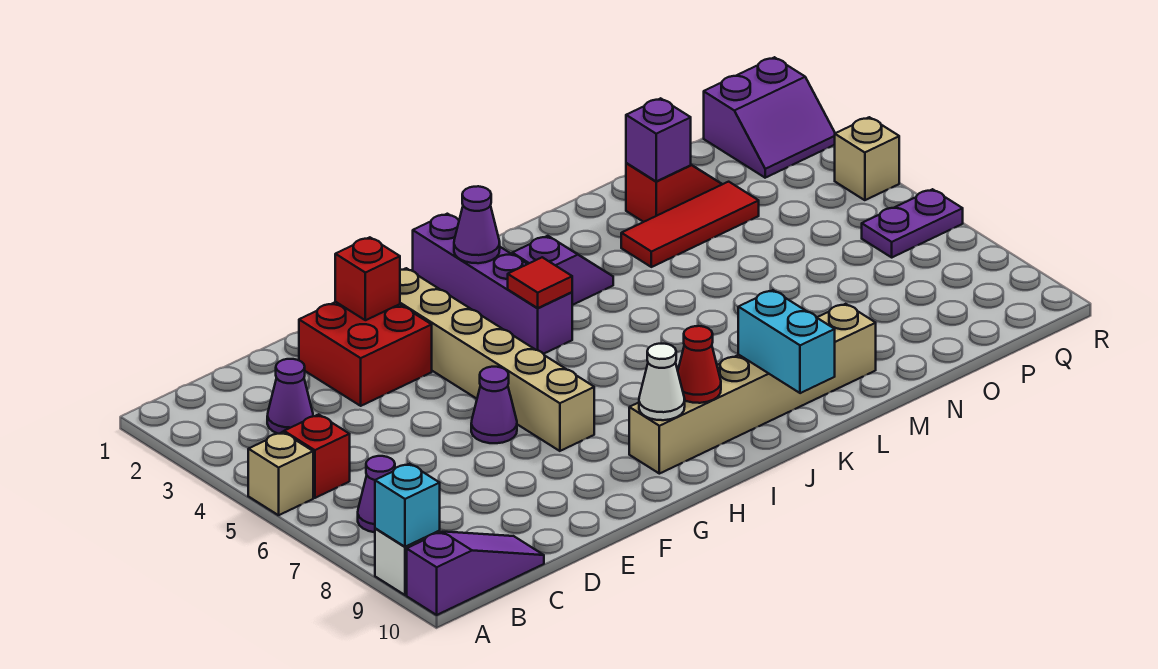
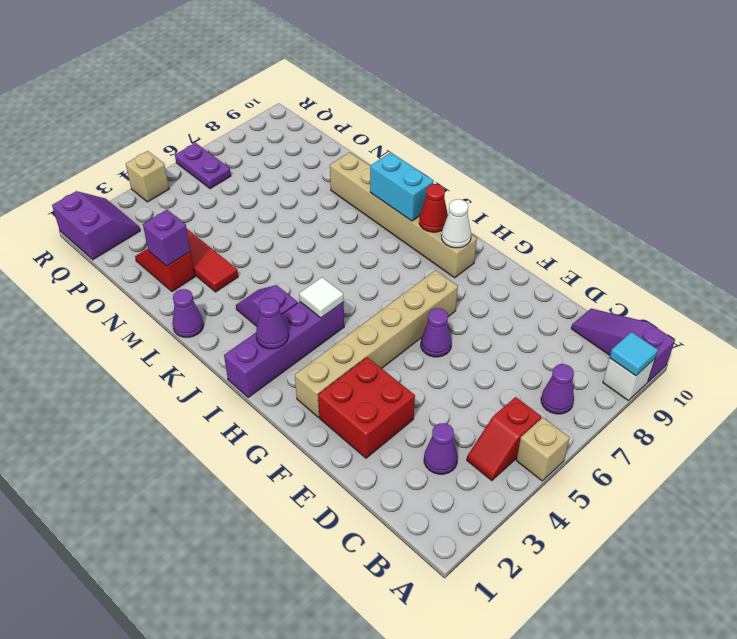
cyan 1x1 brick [375,464,440,547] -> cyan 1x1 tile [609,332,658,376]
red 1x1 brick [335,237,400,320] -> none
red 1x1 tile [508,257,572,308] -> white 1x1 tile [299,277,344,318]
cyan 1x2 brick [738,290,835,393] -> cyan 1x2 brick turned to [370,152,434,221]
none -> purple 1x1 cone [172,289,204,337]

